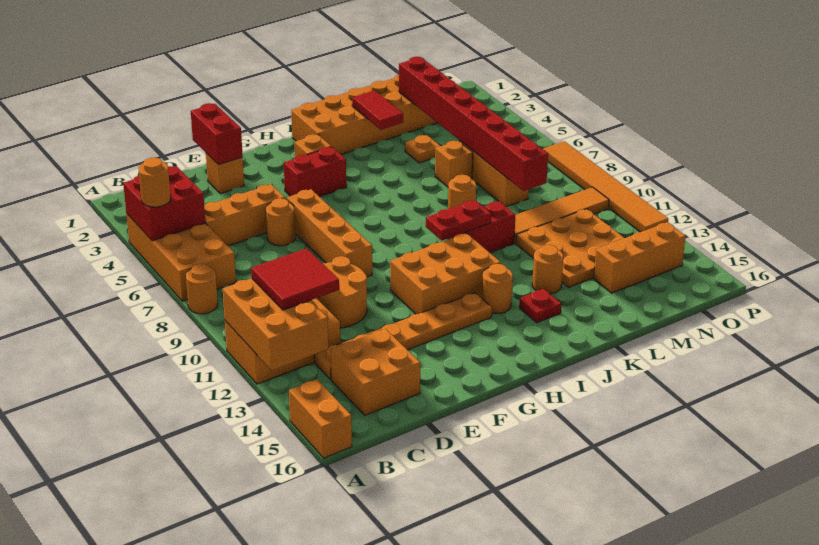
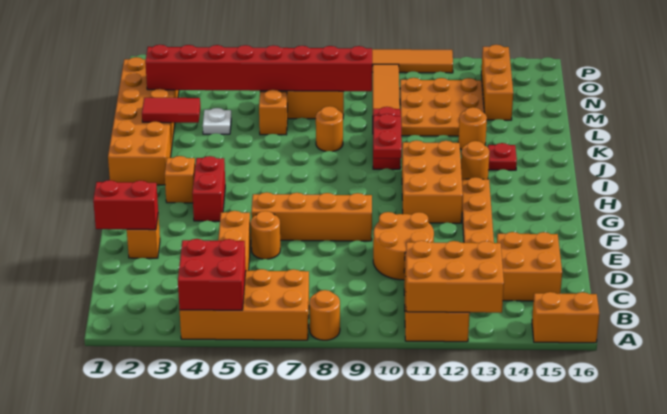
orange 1x1 round brick [139,157,171,207] -> none
red 2x2 tile [251,248,339,310] -> none
orange 1x1 plate [405,135,440,163] -> white 1x1 plate [203,108,231,134]

